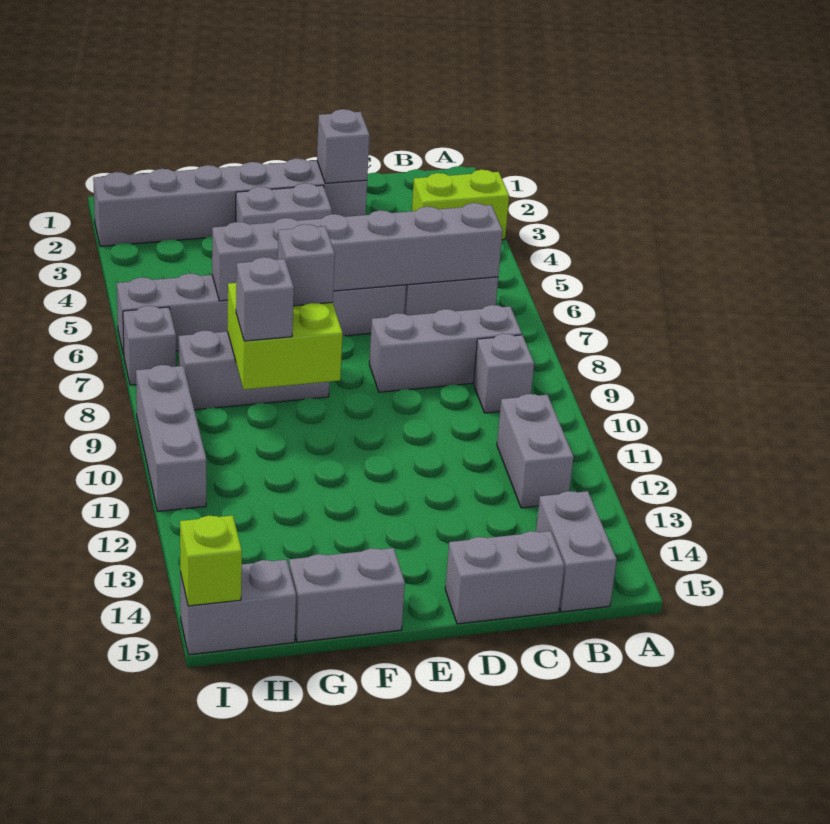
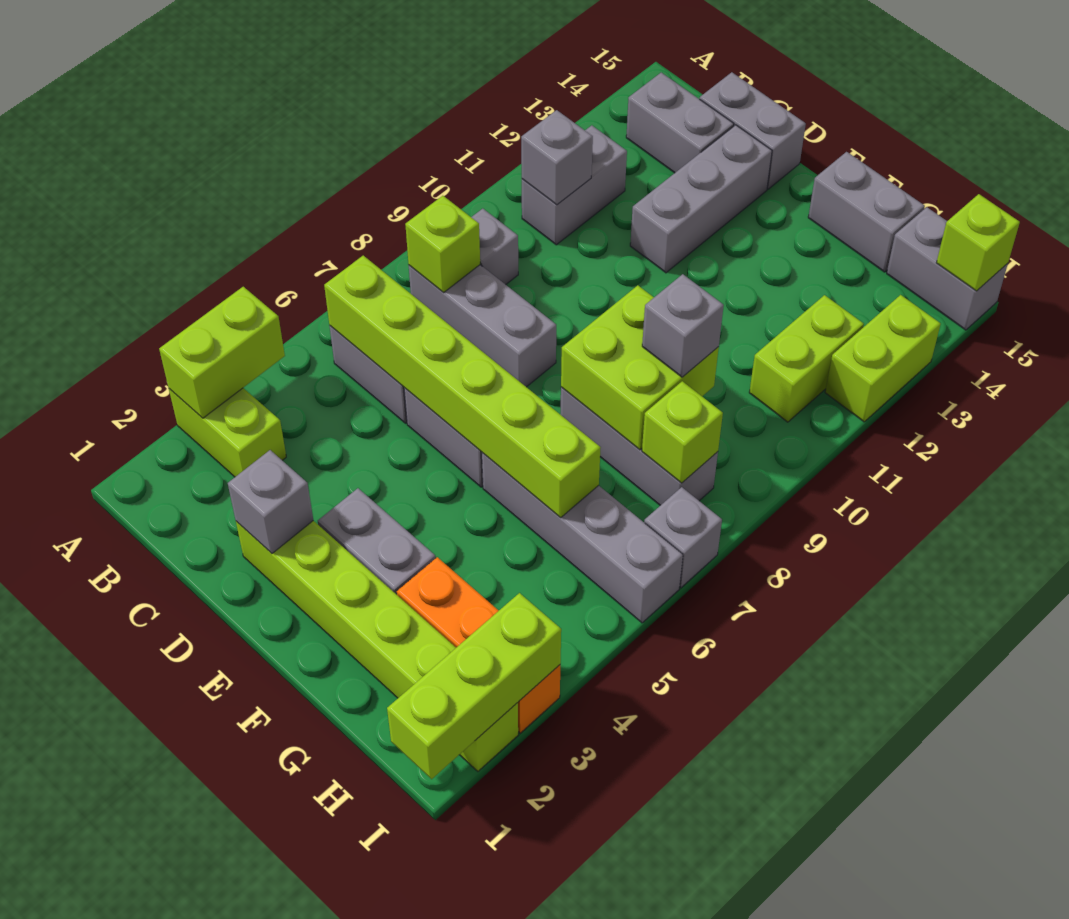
none -> lime 1x2 brick [159,287,285,418]
grey 1x6 brick [212,203,503,301] -> lime 1x6 brick [324,256,601,518]
none -> lime 1x1 brick [405,196,480,293]
grey 1x2 brick [536,491,617,612] -> grey 1x2 brick turned to [626,73,734,173]
grey 1x6 brick [93,159,367,246] -> lime 1x6 brick [236,521,518,771]
grey 1x1 brick [278,224,335,306] -> grey 1x1 brick moved to [521,110,593,205]
none -> orange 1x3 brick [397,557,560,733]
none -> lime 1x1 brick [642,381,723,483]
none -> lime 1x2 brick [749,295,864,422]
none -> lime 1x3 brick [387,593,561,779]
grey 1x3 brick [136,365,206,511] -> grey 1x3 brick moved to [630,125,772,273]
none -> lime 1x2 brick [825,295,941,422]

